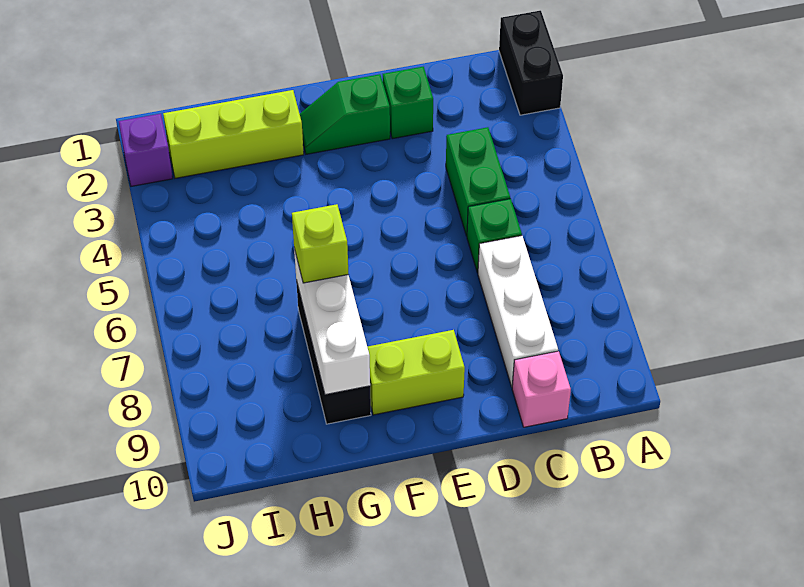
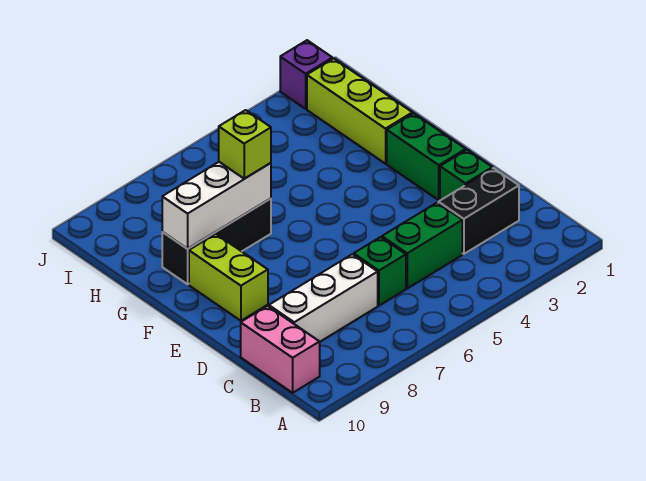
black 1x2 brick [499,11,563,115] -> black 1x2 brick moved to [438,168,519,254]
pink 1x1 brick [512,351,571,427] -> pink 1x2 brick [241,306,320,393]
green 1x2 slope [300,74,390,154] -> green 1x2 brick [387,113,466,200]

